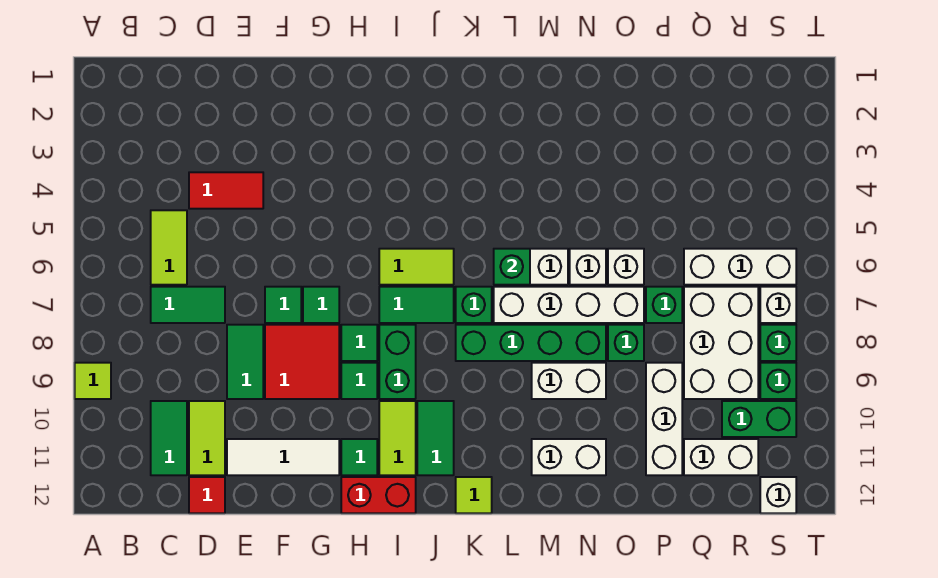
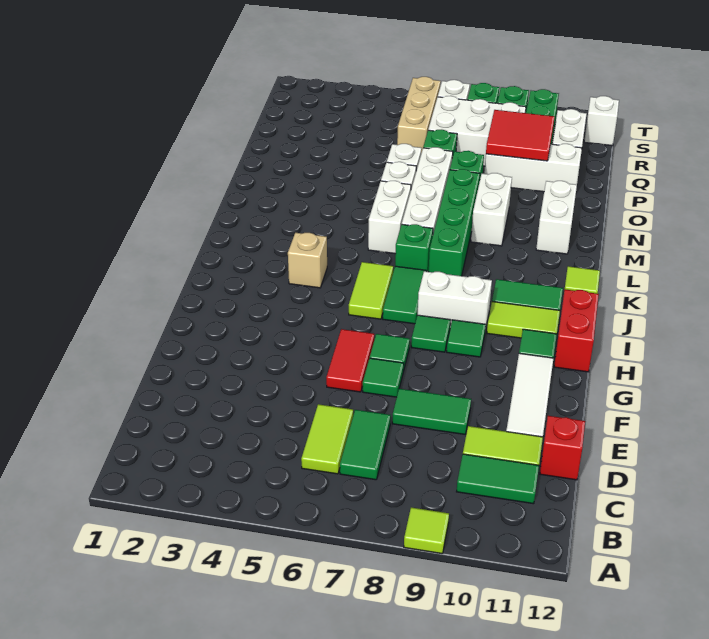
lime 1x2 tile [151,210,187,285] -> lime 1x2 tile turned to [301,404,353,474]
red 1x2 tile [189,172,263,209] -> red 1x2 tile moved to [326,329,374,392]
red 1x1 tile [189,477,225,513] -> red 1x1 brick [540,416,585,480]
red 2x2 tile [265,325,339,399] -> red 2x2 tile moved to [486,110,554,161]
green 1x2 brick [379,325,416,399] -> white 1x2 brick [418,271,492,331]
none -> tan 1x1 brick [288,233,327,288]
green 1x1 brick [494,249,530,285] -> none
white 1x3 brick [684,249,796,285] -> tan 1x3 brick [397,77,441,153]

